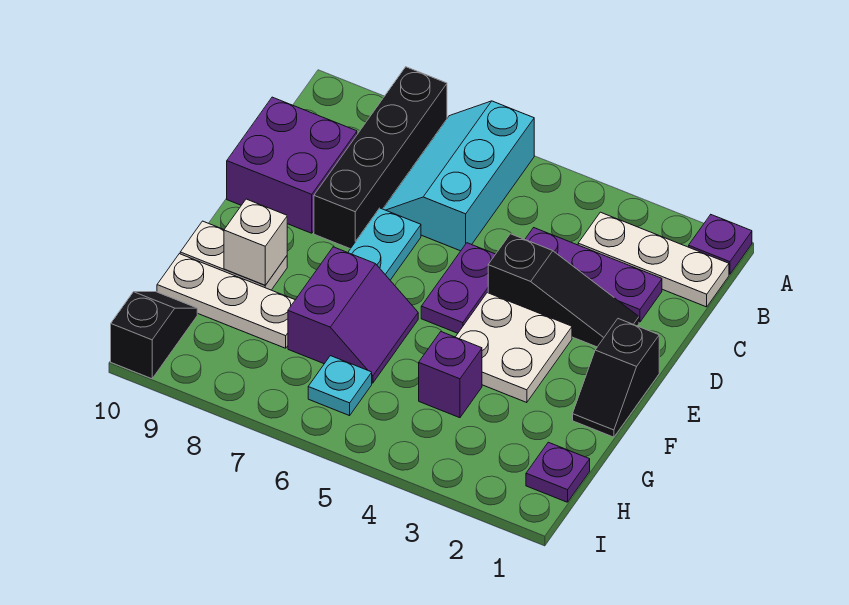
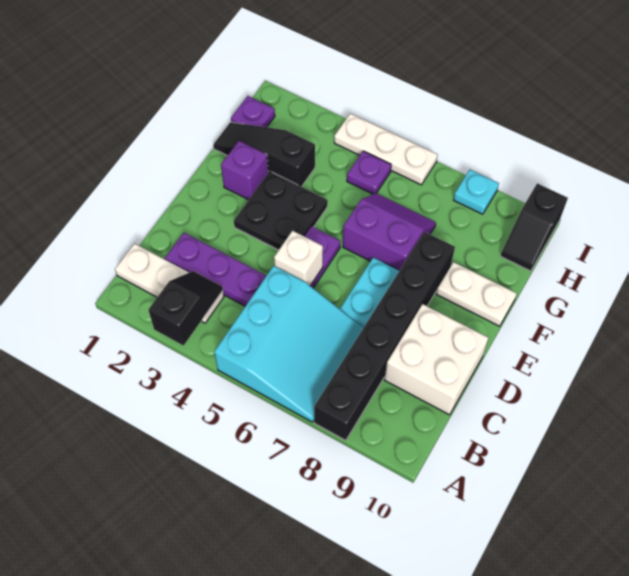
purple 1x1 plate [689,215,752,274] -> purple 1x1 plate moved to [347,151,391,194]
cyan 2x3 slope [383,101,534,251] -> cyan 3x3 slope [214,266,363,422]
black 1x4 brick [314,67,447,249] -> black 1x6 brick [314,232,455,441]
purple 2x2 brick [227,97,357,233] -> white 2x2 brick [385,304,488,415]
black 1x3 slope [488,234,639,347] -> black 1x3 slope moved to [213,122,315,187]
black 1x2 slope [573,319,659,437] -> black 1x2 slope moved to [148,271,223,346]
white 2x2 plate [456,293,572,403] -> black 2x2 plate [234,171,328,250]
purple 2x2 slope [288,247,418,383] -> purple 2x2 slope turned to [343,193,436,270]
white 1x1 brick [224,199,287,285] -> white 1x1 brick moved to [274,231,323,286]
purple 1x1 brick [419,332,482,418] -> purple 1x1 brick moved to [221,141,268,200]
white 1x3 plate [157,254,295,348] -> white 1x3 plate moved to [334,113,438,185]
cyan 1x1 plate [308,356,372,416] -> cyan 1x1 plate moved to [454,170,499,214]

